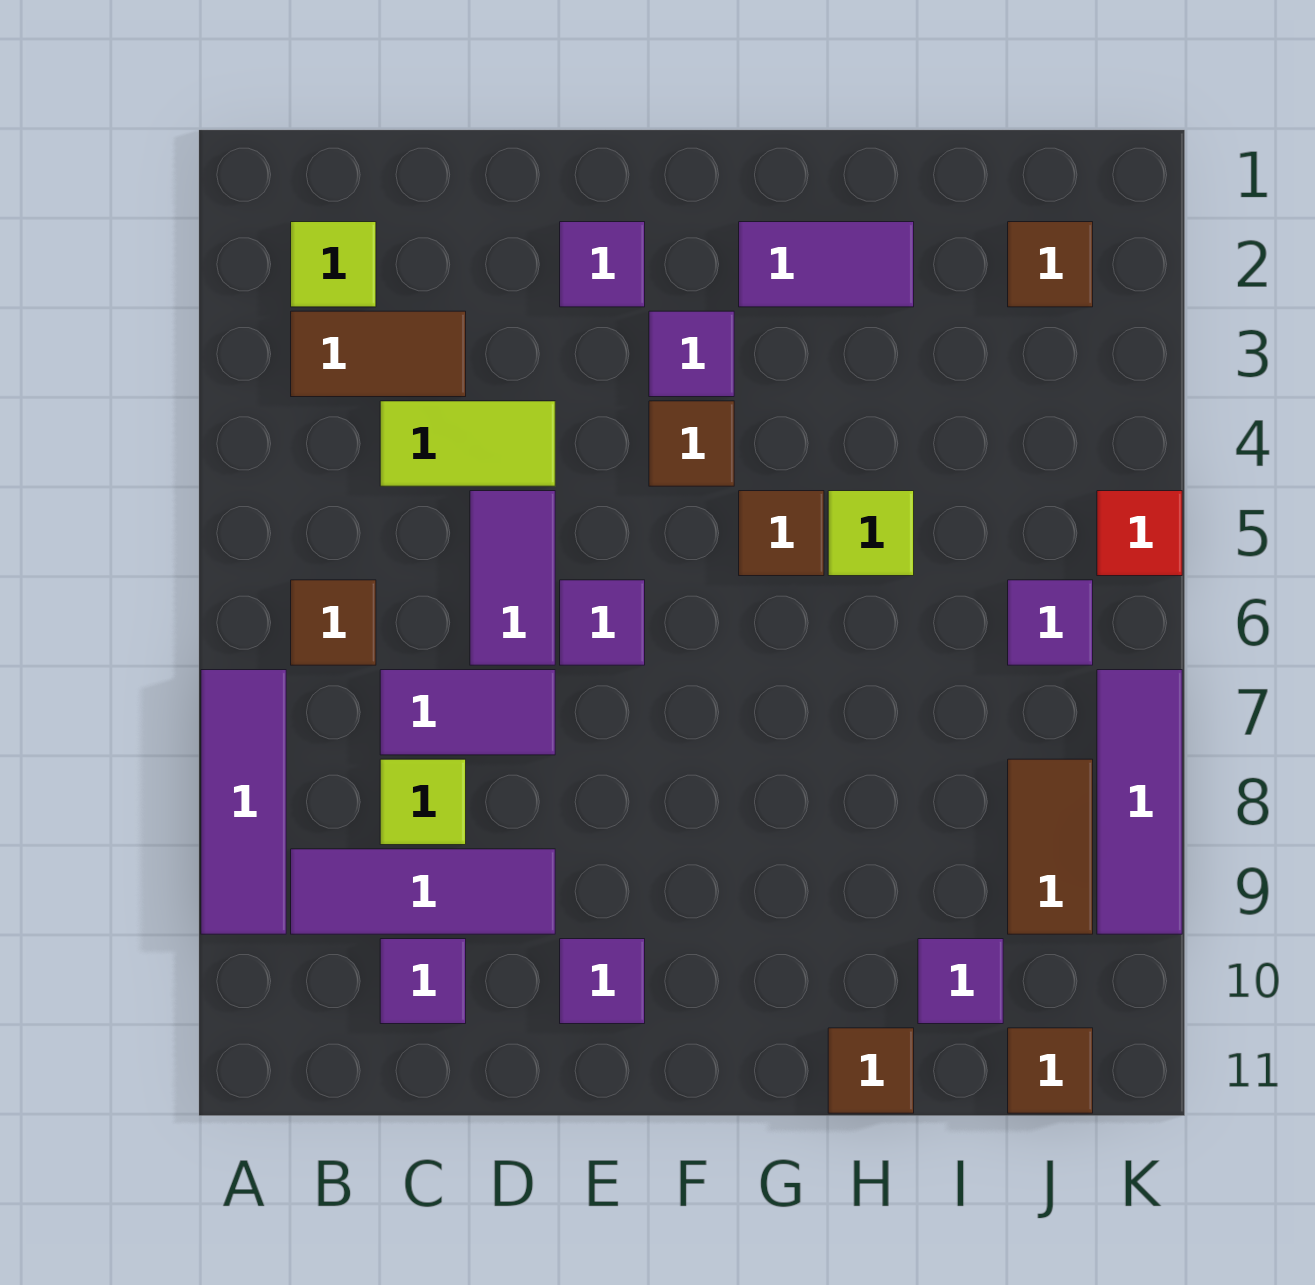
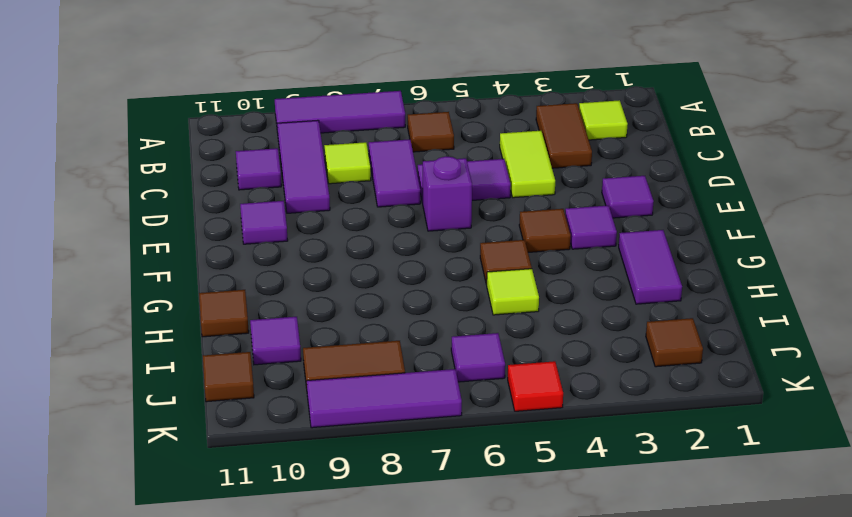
purple 1x1 tile [560,580,645,665] -> purple 1x1 brick [423,156,472,231]

